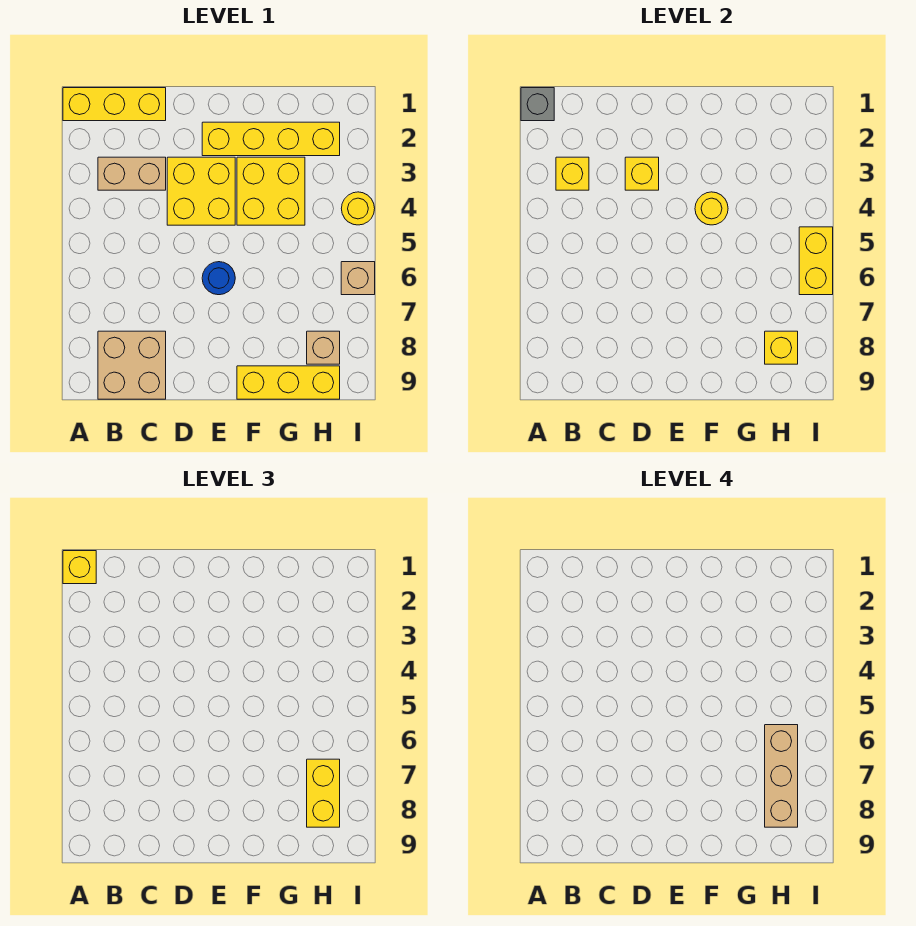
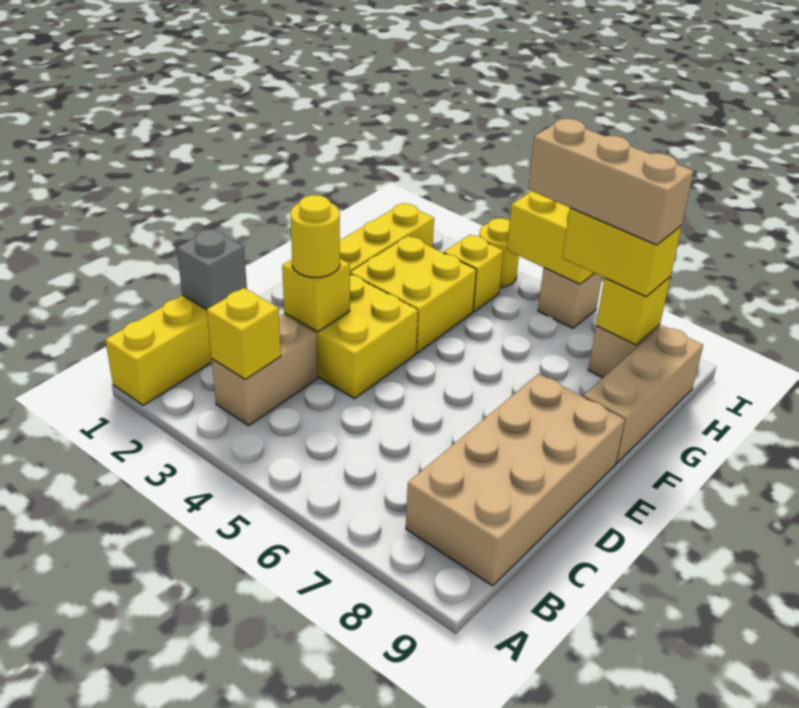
grey 1x1 brick [521,88,554,121] -> grey 1x1 brick moved to [177,229,247,310]
yellow 1x1 brick [63,551,96,584] -> yellow 1x1 brick moved to [444,235,504,312]
tan 2x2 brick [98,331,166,399] -> tan 2x4 brick [406,374,625,586]
blue 1x1 round brick [202,262,235,295] -> none
yellow 1x1 round brick [695,192,728,225] -> yellow 1x1 round brick moved to [290,195,340,277]
yellow 1x3 brick [237,366,340,399] -> tan 1x3 brick [583,325,703,463]

